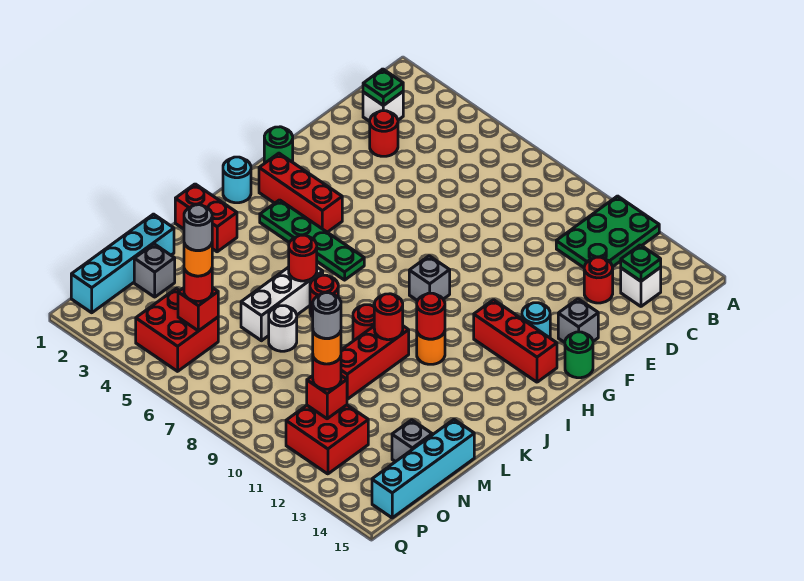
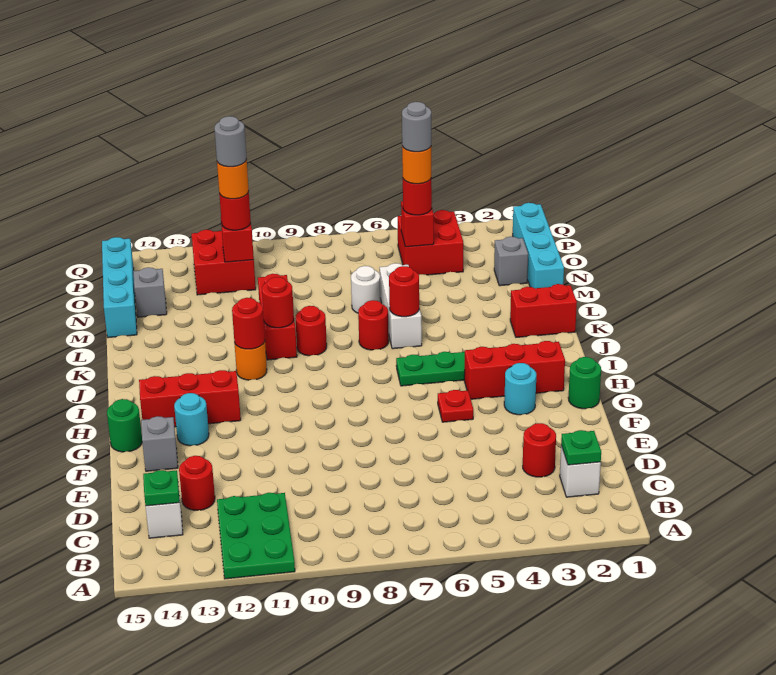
none -> red 1x1 plate [438,390,473,422]
grey 1x1 brick [409,256,450,301] -> none
cyan 1x1 round brick [223,157,251,203] -> cyan 1x1 round brick moved to [504,363,536,415]

